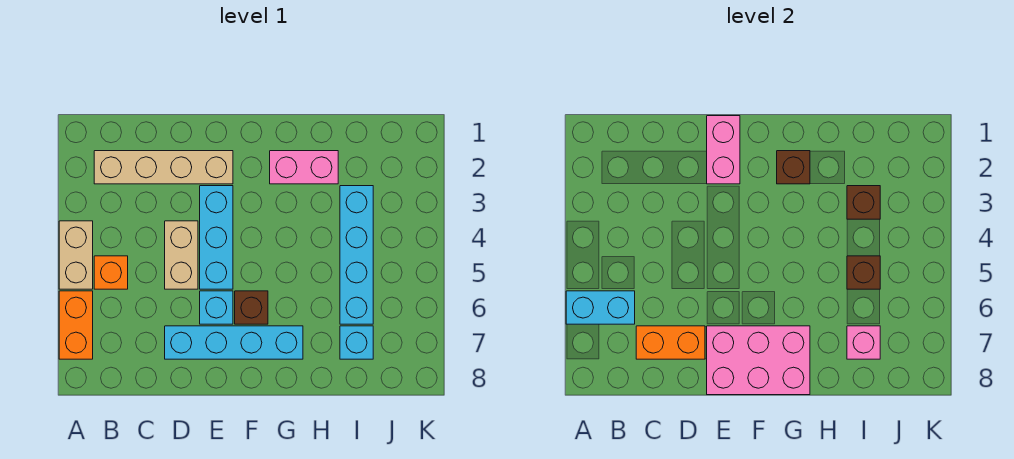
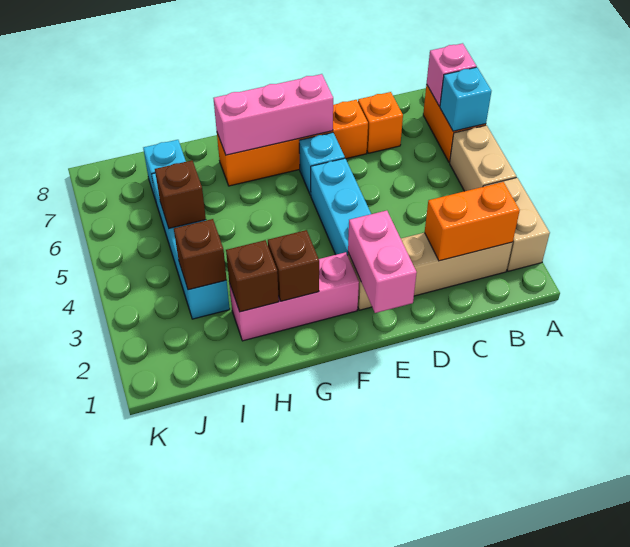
cyan 1x2 brick [566,291,635,324] -> cyan 1x1 brick [440,67,491,131]
orange 1x1 brick [94,256,128,289] -> orange 1x1 brick moved to [358,92,403,153]
orange 1x2 brick [636,326,705,359] -> orange 1x2 brick moved to [425,182,520,261]
tan 1x2 brick [165,221,198,289] -> tan 1x2 brick moved to [483,178,550,271]
cyan 1x4 brick [165,326,303,359] -> orange 1x4 brick [217,100,368,186]
pink 2x3 brick [707,326,810,395] -> pink 1x3 brick [214,74,333,155]
brown 1x1 brick [235,291,268,324] -> brown 1x1 brick moved to [226,240,279,312]
pink 1x2 brick [270,151,338,184] -> pink 1x3 brick [229,252,359,341]
pink 1x1 brick [847,326,880,359] -> pink 1x1 brick moved to [427,43,477,106]

